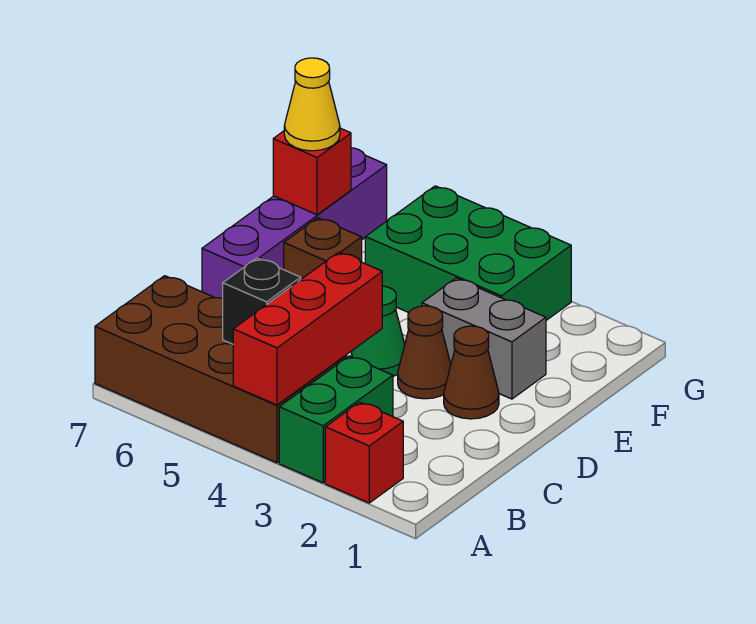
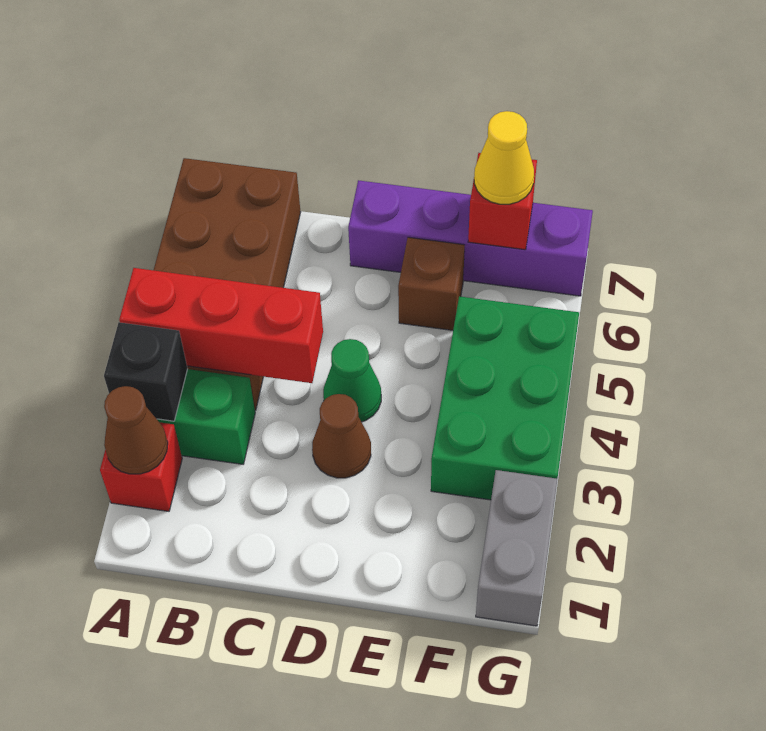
black 1x1 brick [223,258,301,344] -> black 1x1 brick moved to [104,322,188,421]
brown 1x1 cone [444,326,499,419] -> brown 1x1 cone moved to [104,386,168,474]
grey 1x2 brick [422,278,546,399] -> grey 1x2 brick moved to [476,470,557,626]

